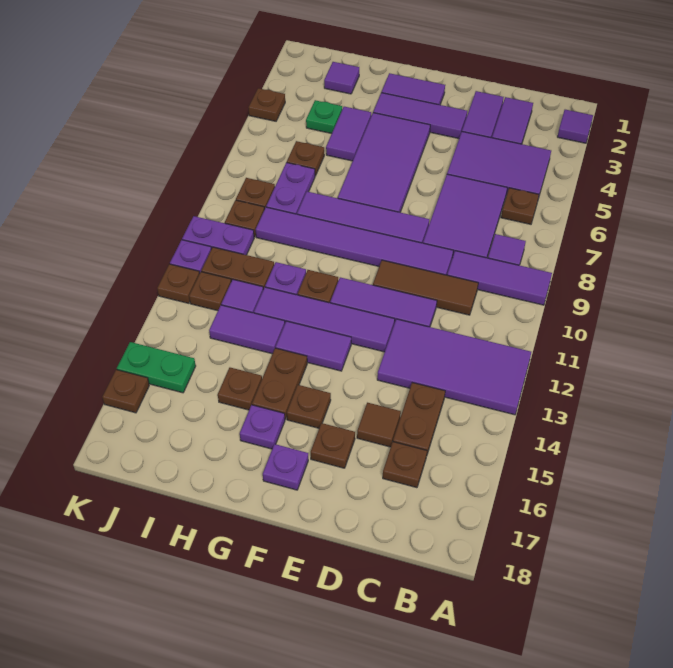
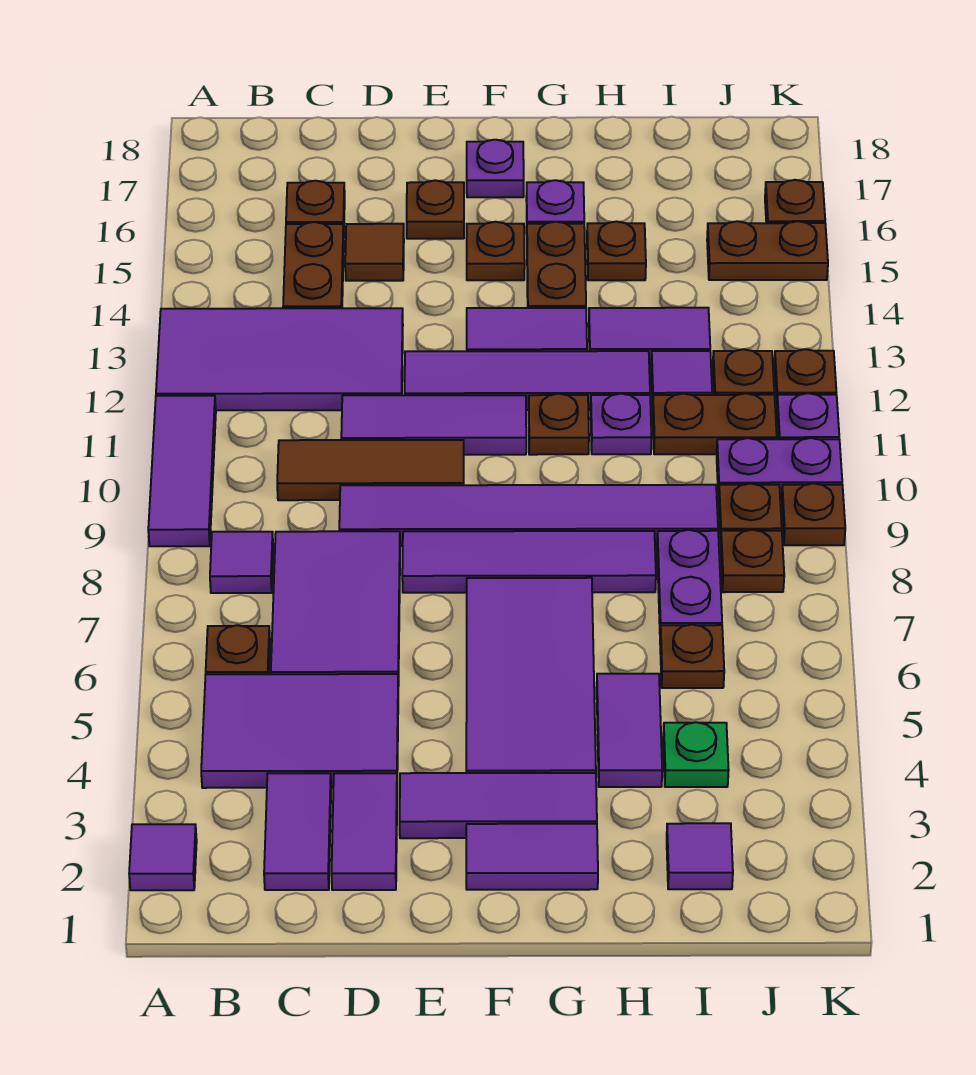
purple 1x3 tile [447,251,552,305] -> purple 1x3 tile turned to [148,396,216,546]
green 1x2 plate [117,342,196,393] -> brown 1x2 plate [707,221,828,280]
brown 1x1 plate [248,88,285,121] -> brown 1x1 plate moved to [781,483,845,545]

